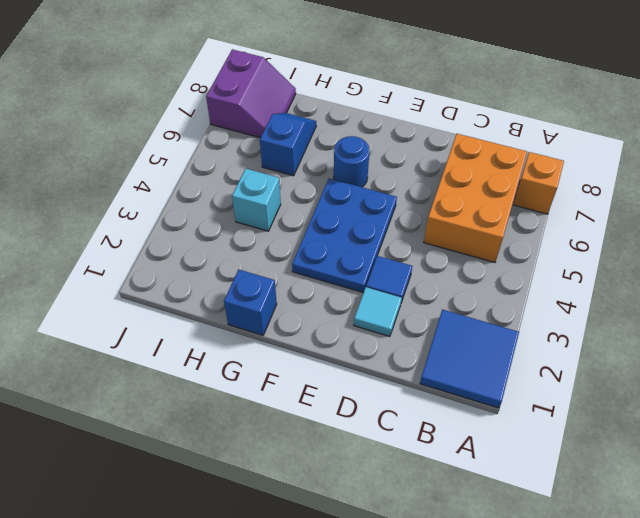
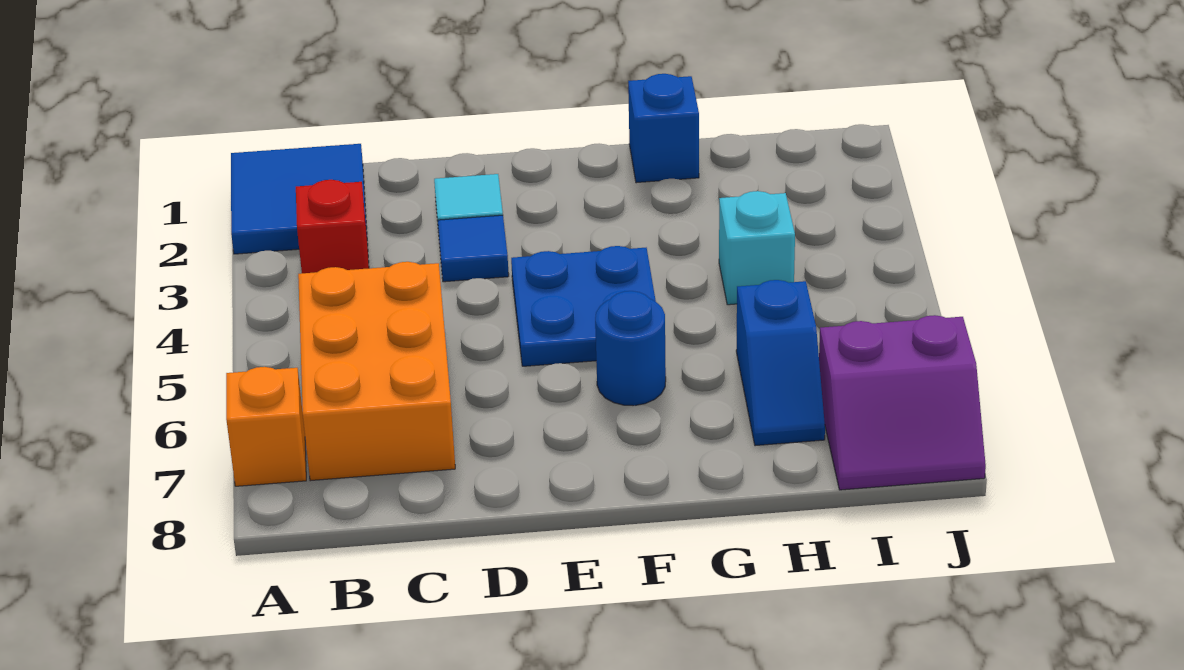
none -> red 1x1 brick [296,180,369,273]
blue 2x3 plate [292,178,397,293] -> blue 2x2 plate [511,246,656,366]
purple 2x2 slope [206,49,296,138] -> purple 2x2 slope turned to [819,315,986,490]

